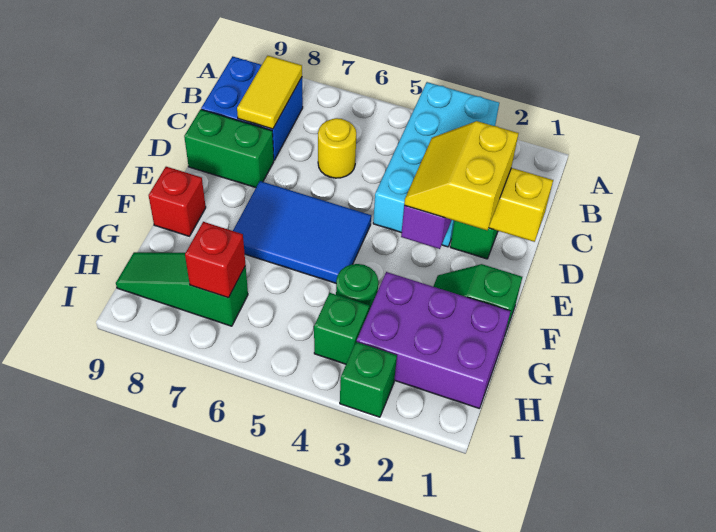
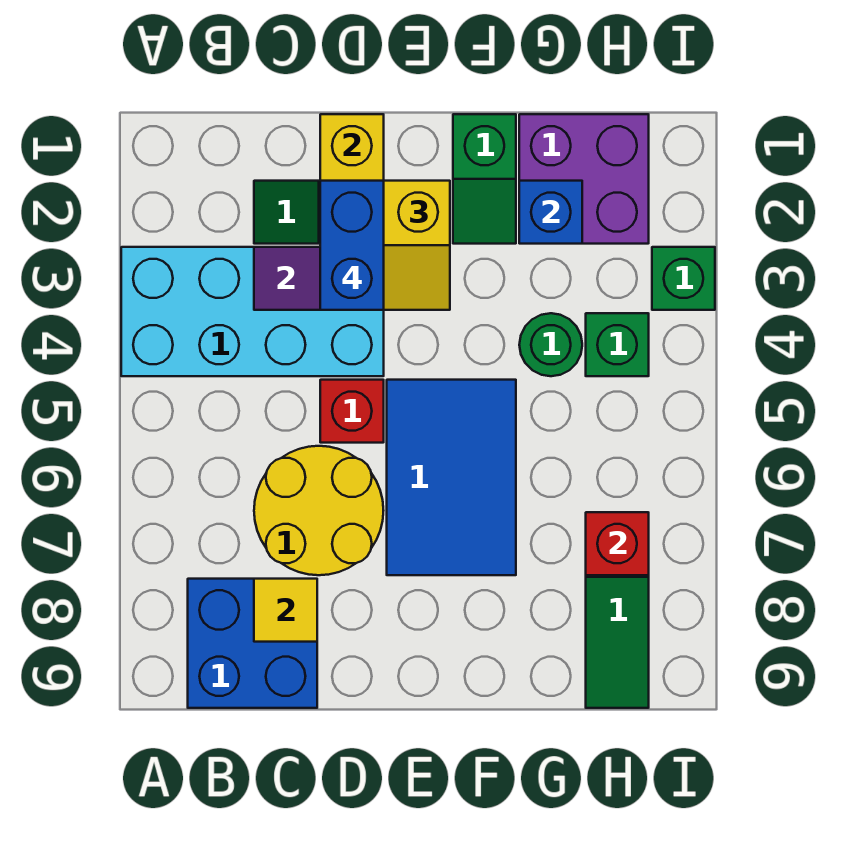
yellow 1x2 tile [237,56,302,129] -> yellow 1x1 tile [254,579,317,642]
yellow 1x1 round brick [318,118,356,178] -> yellow 2x2 round brick [254,446,384,575]
none -> blue 1x2 brick [320,181,384,310]
green 1x2 brick [184,109,274,188] -> none
red 1x1 brick [149,167,206,236] -> red 1x1 brick moved to [320,380,384,443]
purple 2x3 brick [357,272,511,408] -> purple 2x2 brick [519,114,649,244]
none -> blue 1x1 brick [519,181,582,244]

